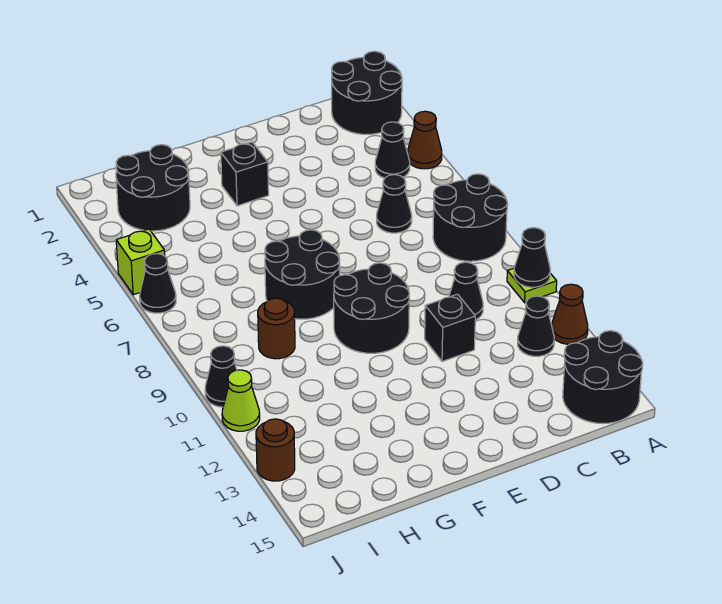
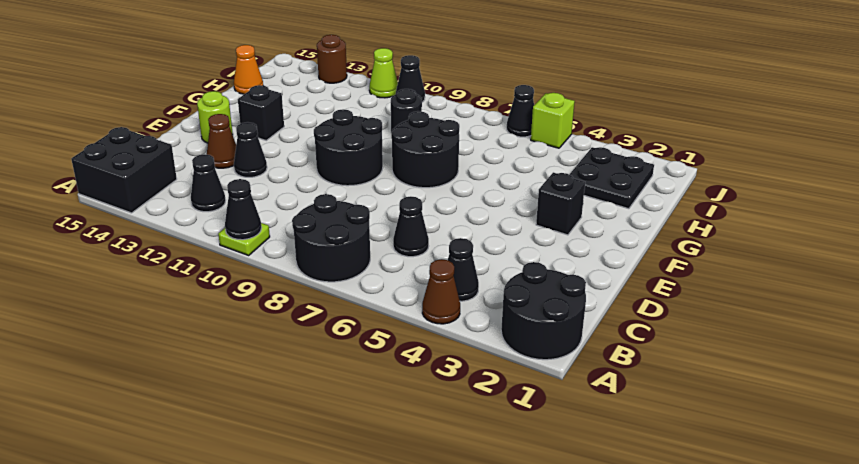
brown 1x1 cone [551,284,588,344] -> brown 1x1 cone moved to [207,114,236,168]
black 2x2 round brick [563,331,643,424] -> black 2x2 brick [71,127,177,213]
black 1x1 cone [449,262,483,320] -> black 1x1 cone moved to [234,122,267,177]
black 1x1 brick [425,294,475,361] -> black 1x1 brick moved to [238,85,284,140]
none -> lime 1x1 round brick [197,91,233,143]
black 2x2 round brick [116,145,190,231] -> black 2x2 plate [569,147,654,209]
brown 1x1 round brick [258,298,295,359] -> black 1x1 round brick [391,89,422,132]
none -> orange 1x1 cone [234,45,263,94]

